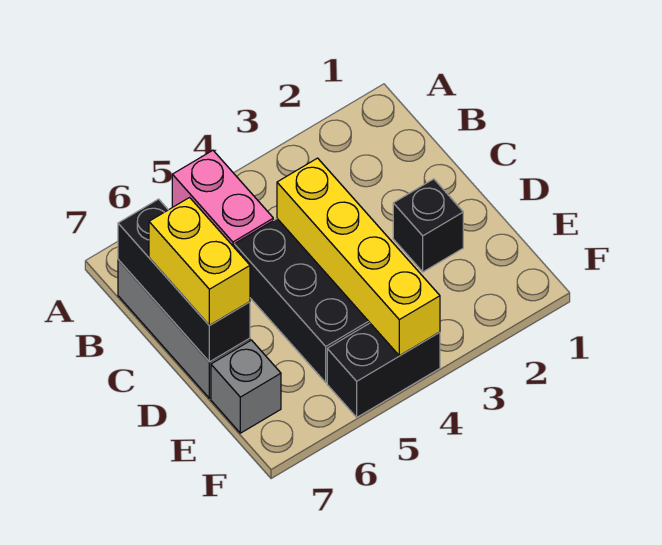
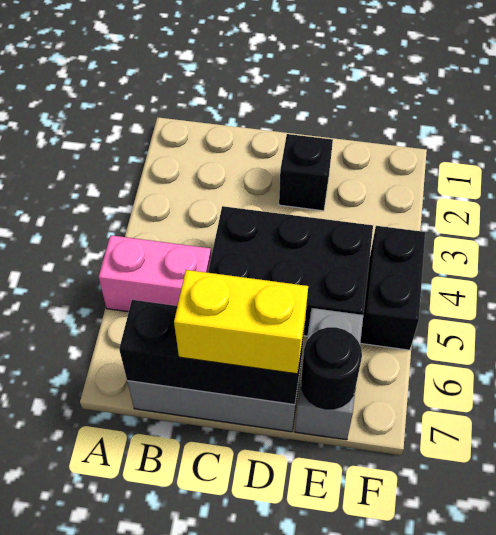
yellow 1x4 brick [277,158,440,356] -> none
grey 1x1 brick [211,340,281,433] -> grey 1x2 brick [295,308,363,440]
none -> black 1x1 round brick [301,327,362,409]

